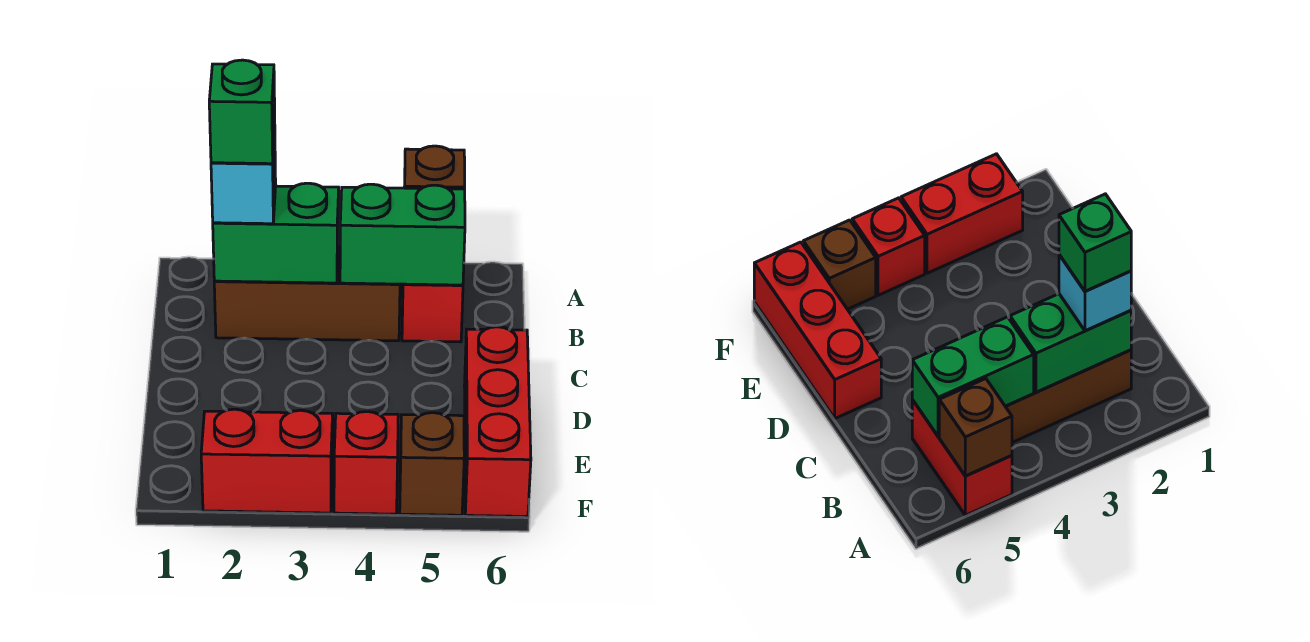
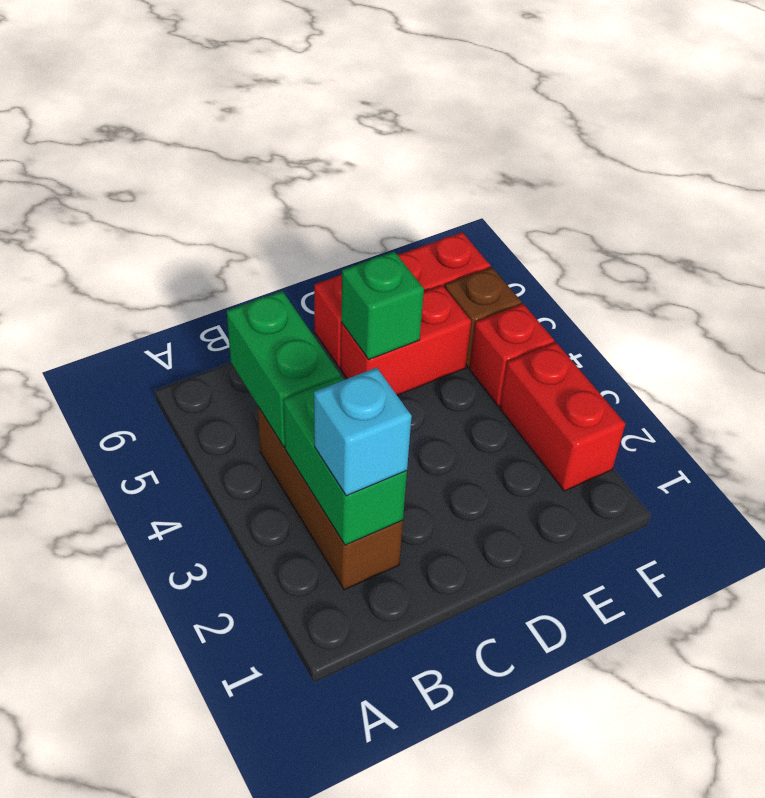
red 1x2 brick [402,284,463,342] -> red 1x2 brick moved to [341,285,471,395]
brown 1x1 brick [404,146,465,189] -> none
green 1x1 brick [209,60,275,164] -> green 1x1 brick moved to [341,252,424,360]

